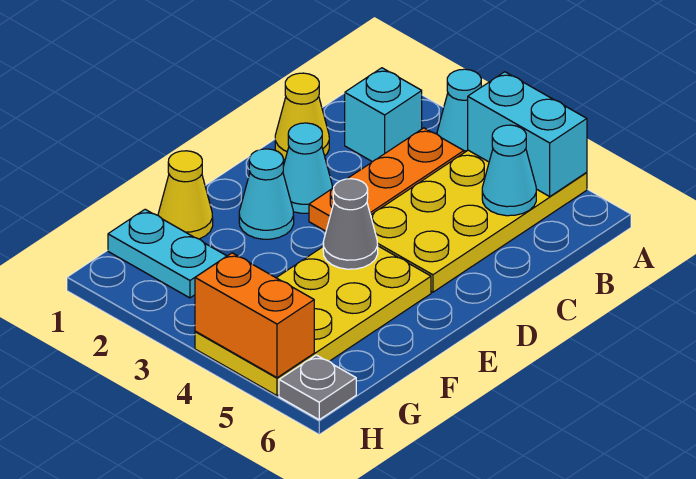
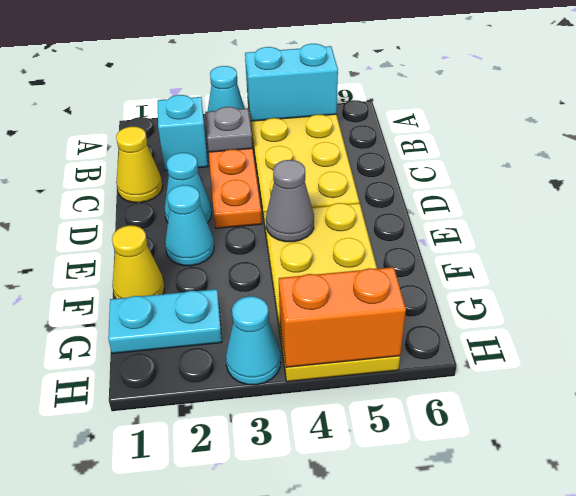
cyan 1x1 cone [482,125,536,216] -> cyan 1x1 cone moved to [226,296,281,385]
grey 1x1 plate [279,355,356,420] -> grey 1x1 plate moved to [205,107,253,152]

